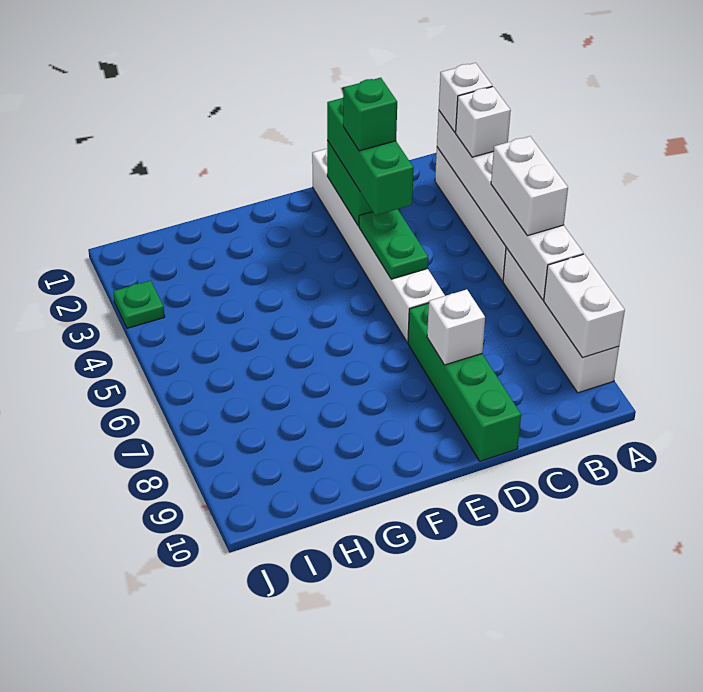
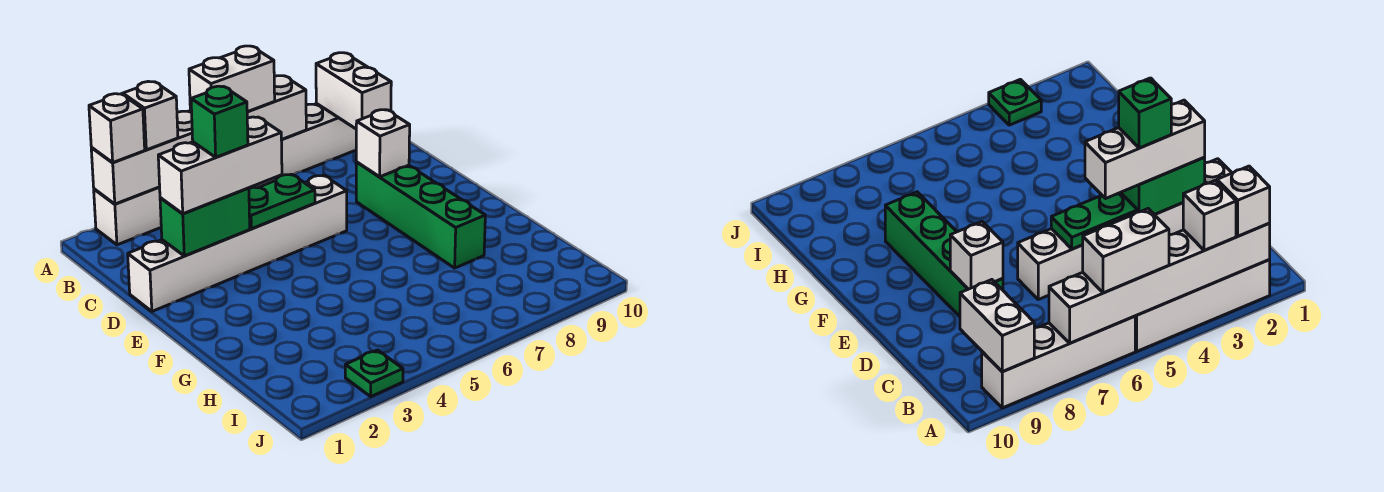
white 1x2 brick [544,254,625,358] -> white 1x2 brick turned to [316,53,391,129]
green 1x3 brick [327,98,414,215] -> white 1x3 brick [158,117,282,214]
green 1x4 brick [408,303,521,461] -> green 1x4 brick turned to [356,162,485,268]

